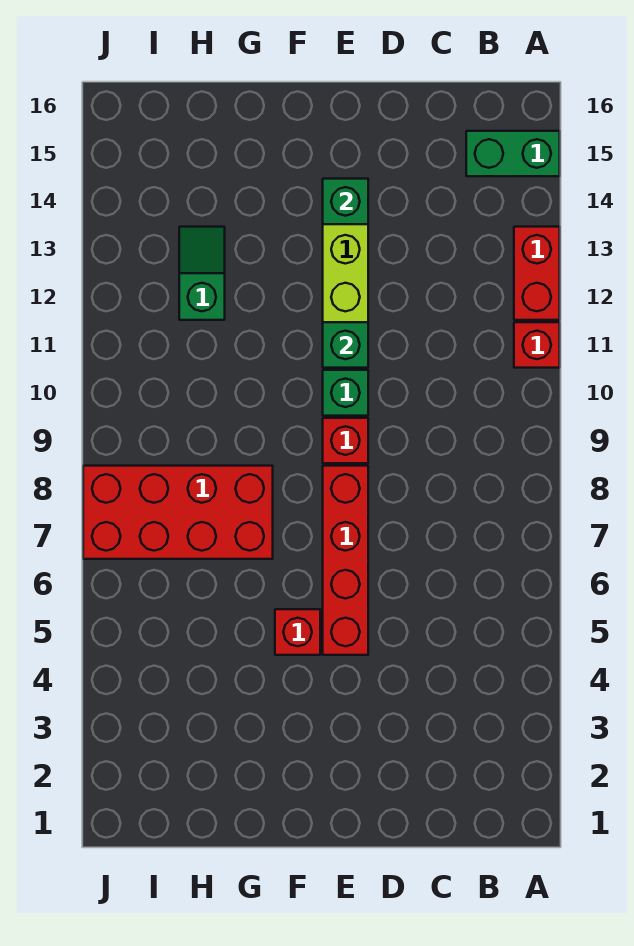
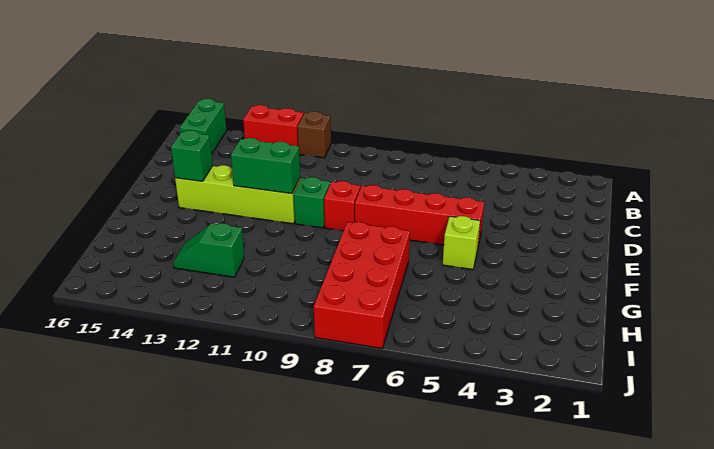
red 1x1 brick [514,322,560,368] -> brown 1x1 brick [298,111,331,158]
green 1x1 brick [323,322,368,368] -> green 1x2 brick [231,138,300,194]
red 1x1 brick [275,609,320,655] -> lime 1x1 brick [443,216,480,269]

